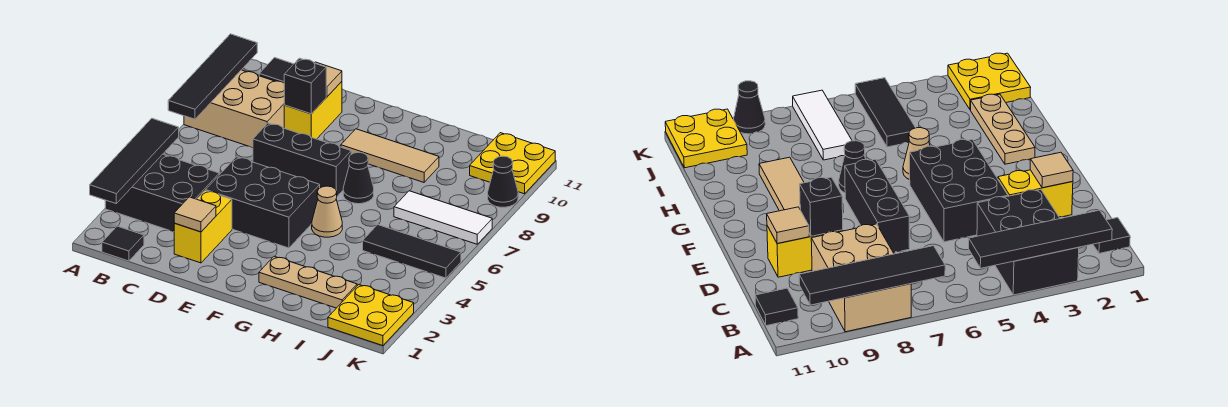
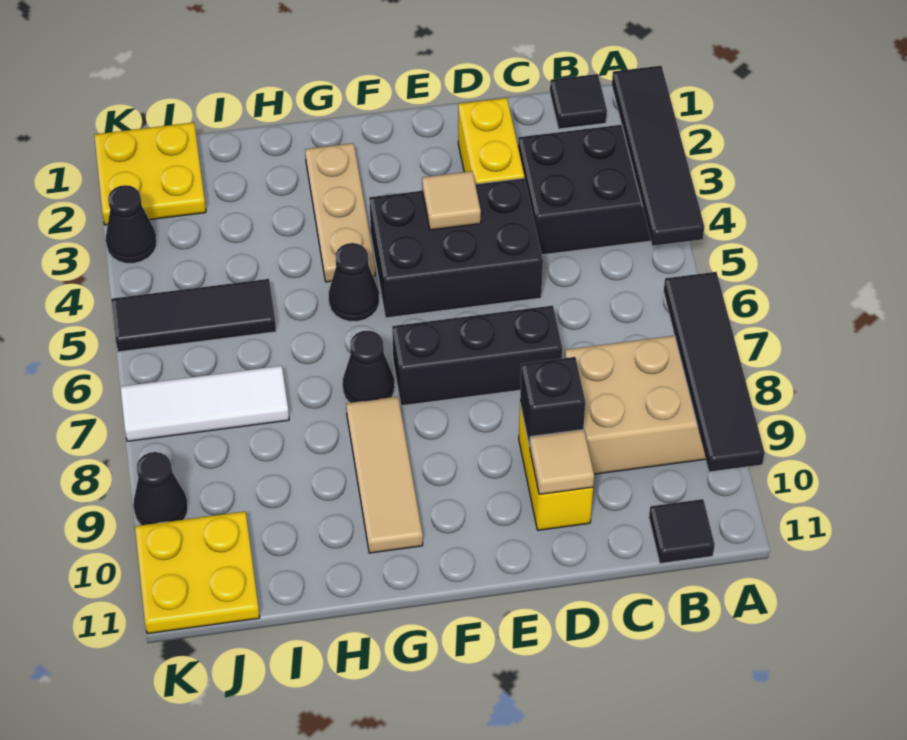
tan 1x1 tile [174,197,216,232] -> tan 1x1 tile moved to [422,171,481,230]
tan 1x3 tile [341,129,439,182] -> tan 1x3 tile turned to [346,397,423,553]
tan 1x3 plate [259,256,357,308] -> tan 1x3 plate turned to [305,143,375,282]
tan 1x1 cone [312,186,342,237] -> black 1x1 cone [329,243,379,321]
none -> black 1x1 cone [106,185,157,263]

